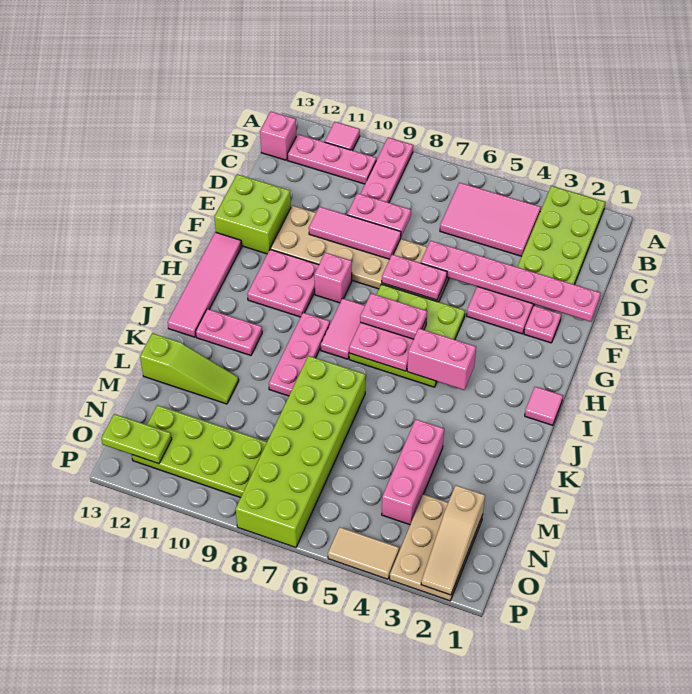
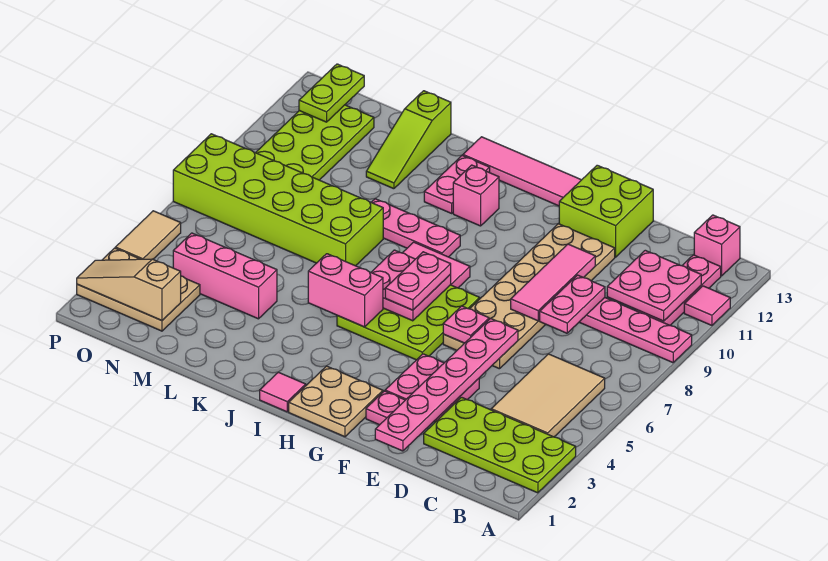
pink 2x3 tile [440,183,541,256] -> tan 2x3 tile [491,354,605,437]
pink 1x2 plate [382,255,447,300] -> pink 1x1 plate [443,306,489,343]
none -> tan 2x2 plate [289,366,383,437]
pink 1x1 brick [314,253,352,303] -> pink 1x1 brick moved to [453,165,499,226]
pink 2x2 plate [247,249,319,317] -> pink 2x2 plate moved to [607,250,701,321]
pink 1x2 brick [407,328,476,390] -> pink 1x2 brick turned to [308,254,383,327]

